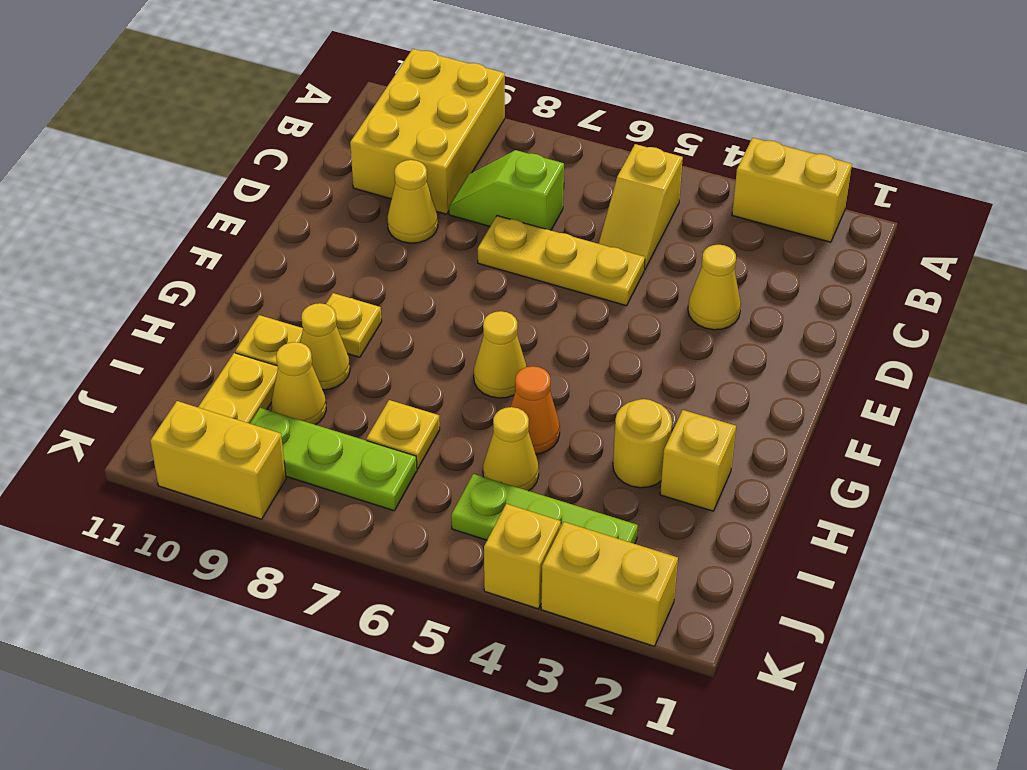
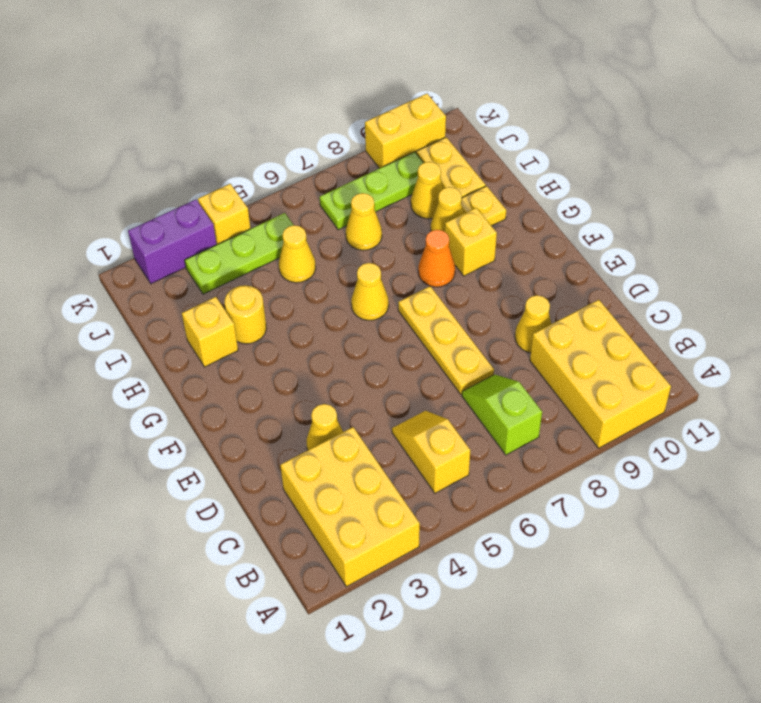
yellow 1x2 brick [732,138,852,242] -> yellow 2x3 brick [280,427,420,587]
lime 1x2 slope [449,150,564,230] -> lime 1x2 slope turned to [462,375,542,455]
yellow 1x3 plate [478,216,645,306] -> yellow 1x3 plate turned to [398,286,494,394]
yellow 1x1 plate [326,293,382,357] -> yellow 1x1 brick [445,208,497,276]
orange 1x1 cone [511,366,560,454] -> orange 1x1 cone moved to [418,230,455,287]
yellow 1x1 plate [366,400,440,469] -> yellow 1x1 cone [346,193,382,250]
yellow 1x2 brick [541,522,678,646] -> purple 1x2 brick [128,200,217,284]

